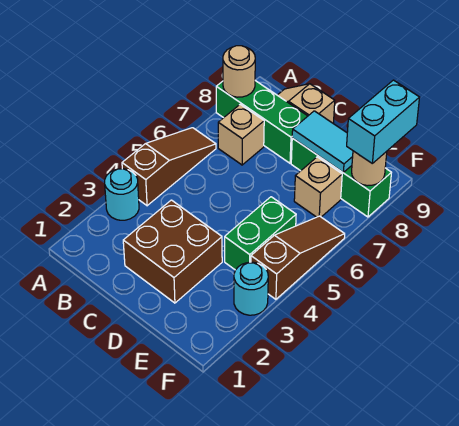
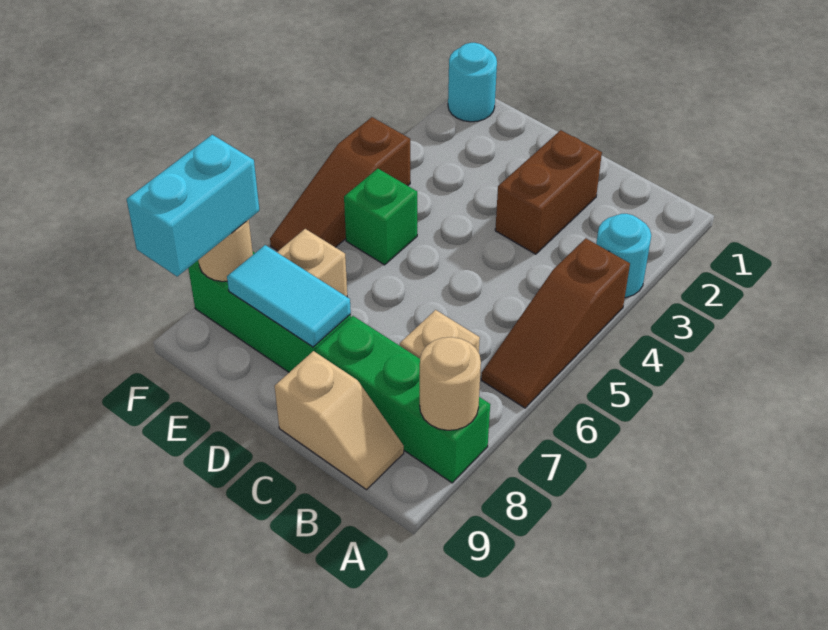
brown 2x2 brick [123,200,222,303] -> brown 1x2 brick [495,130,602,254]
green 1x2 brick [225,197,296,270] -> green 1x1 brick [344,169,417,265]
cyan 1x1 round brick [234,262,268,315] -> cyan 1x1 round brick moved to [448,43,497,122]

